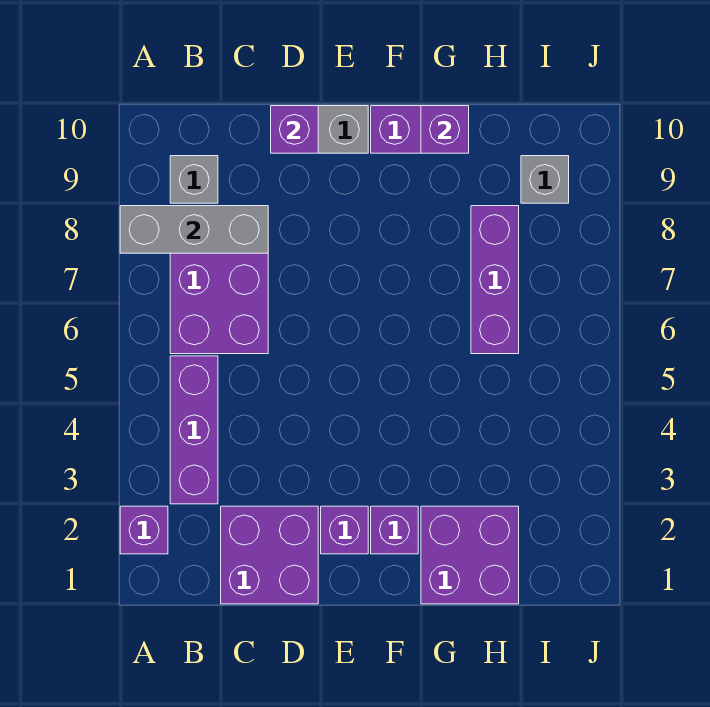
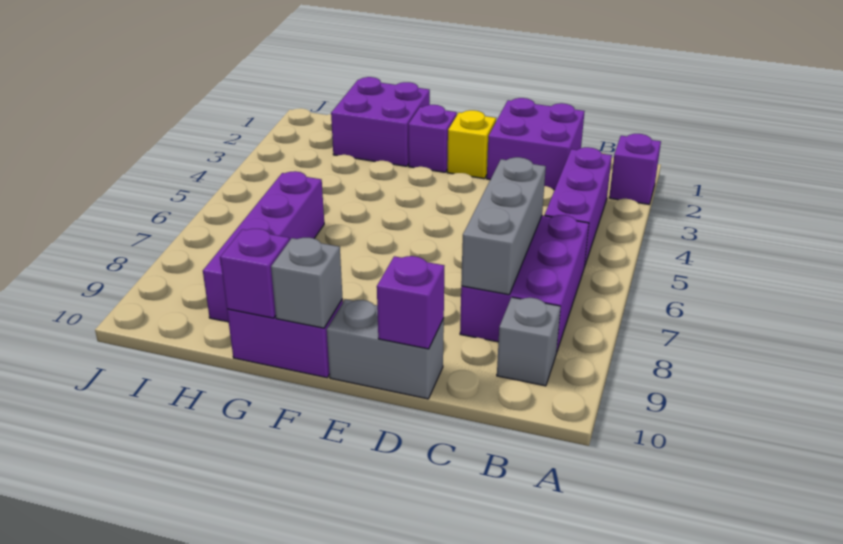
grey 1x3 brick [120,206,268,253] -> grey 1x3 brick turned to [461,157,546,295]
purple 1x1 brick [321,506,368,554] -> yellow 1x1 brick [447,110,496,179]
purple 1x3 brick [471,206,519,354] -> purple 1x4 brick [203,171,324,322]
grey 1x1 brick [521,156,569,203] -> grey 1x1 brick moved to [271,238,343,328]

